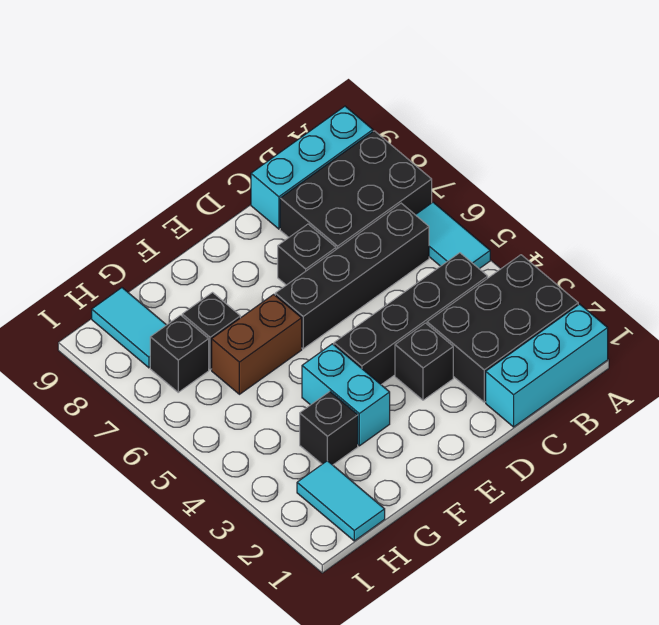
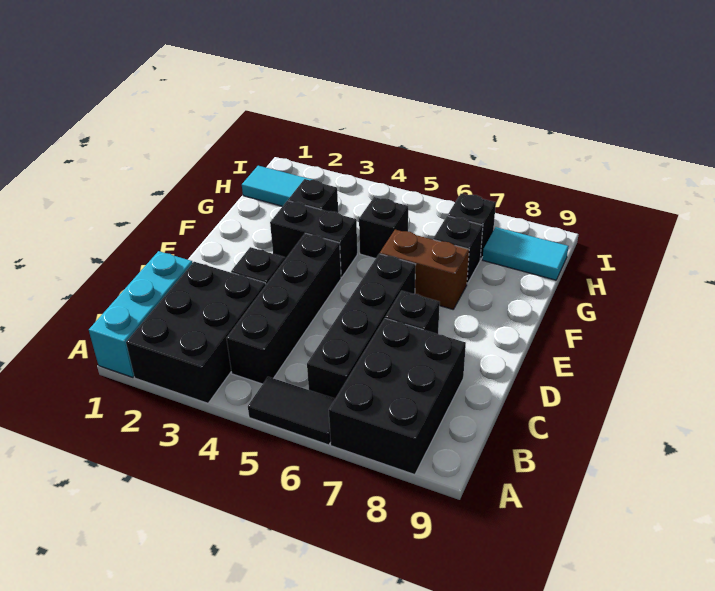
cyan 1x2 tile [416,202,490,269] -> black 1x2 tile [248,377,335,445]
cyan 1x3 brick [251,106,373,229] -> none
cyan 1x2 brick [302,344,390,446] -> black 1x2 brick [270,201,357,277]
brown 1x2 brick [212,294,302,394] -> brown 1x2 brick turned to [380,230,469,309]
none -> black 1x1 brick [359,197,408,259]

